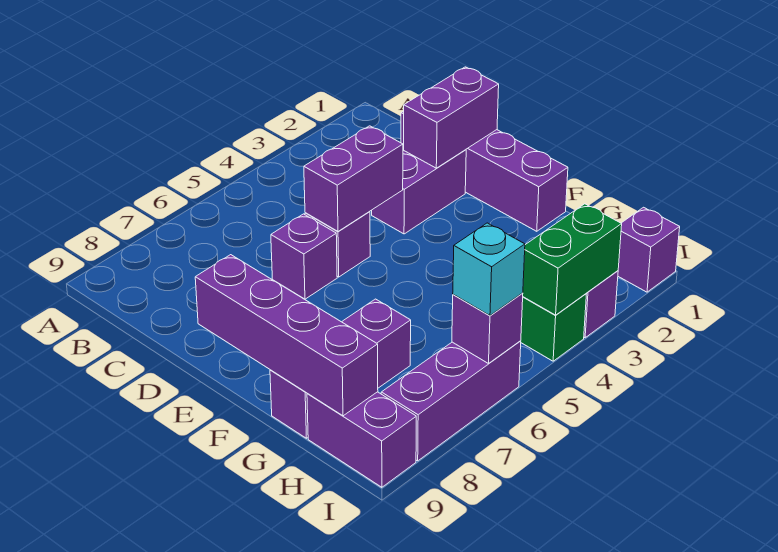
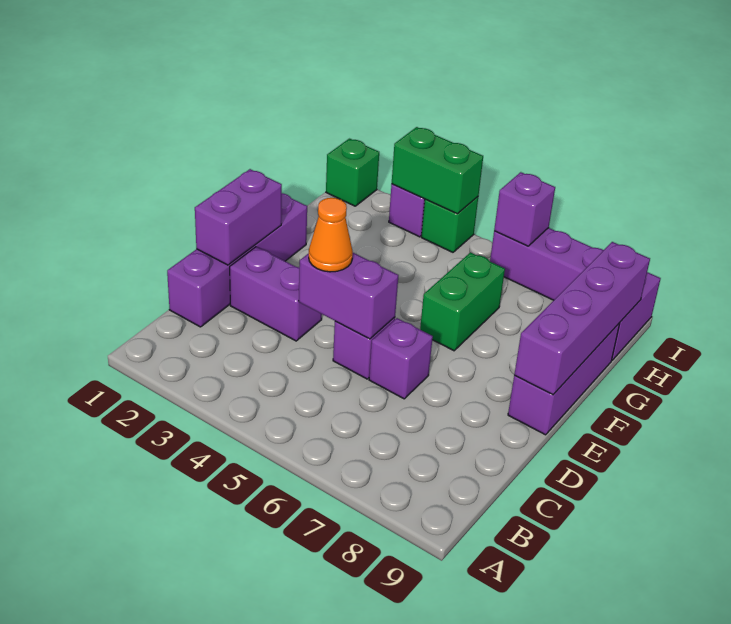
purple 1x2 brick [404,67,499,168] -> purple 1x2 brick turned to [195,169,282,265]
none -> orange 1x1 cone [309,198,353,272]
none -> green 1x2 brick [420,252,505,351]
purple 1x3 brick [270,299,411,438] -> purple 1x3 brick turned to [508,323,620,435]
purple 1x1 brick [618,207,680,292] -> green 1x1 brick [326,139,379,206]
cyan 1x1 brick [453,223,525,316] -> none

